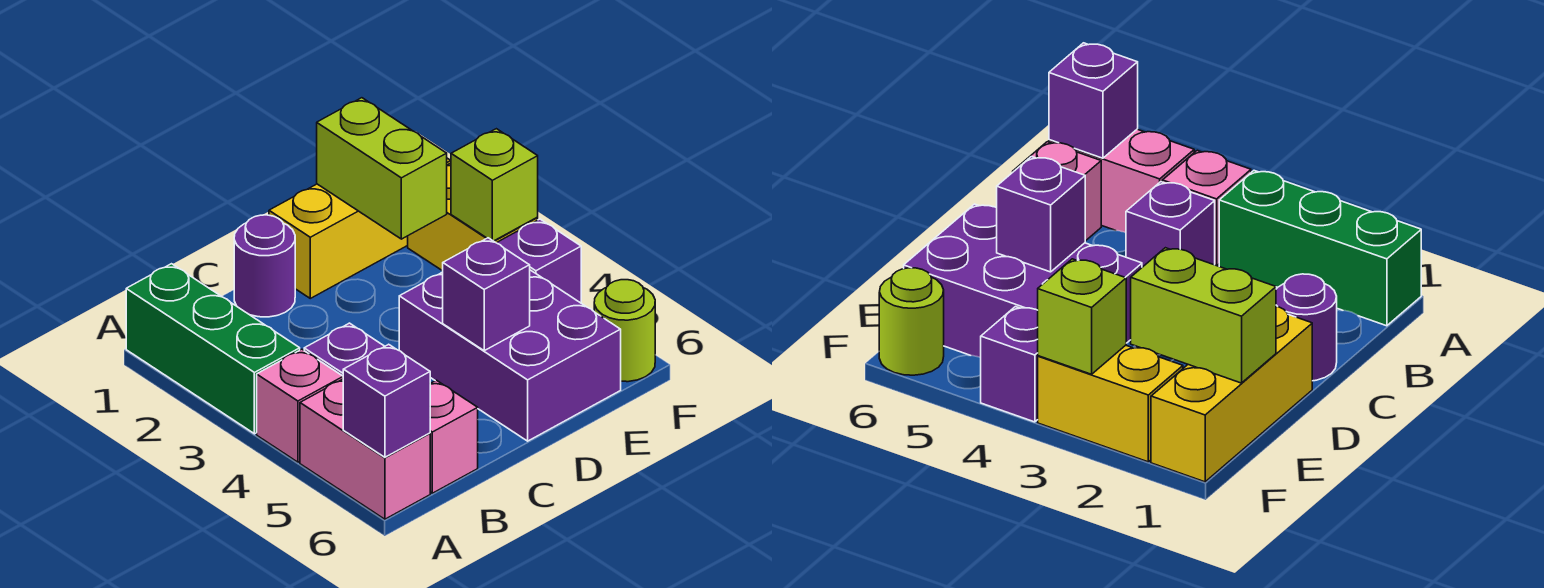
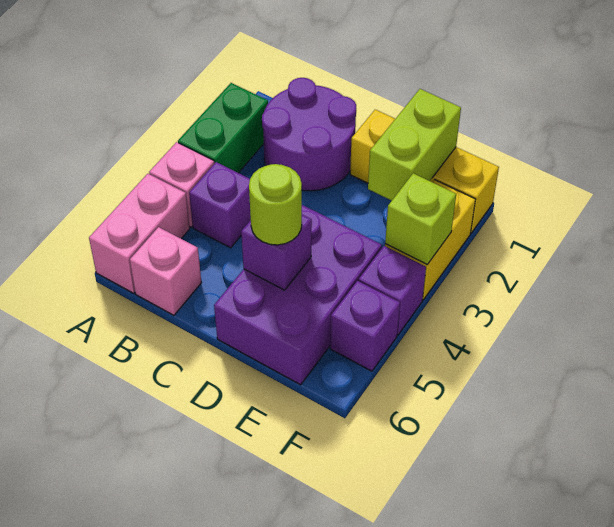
green 1x3 brick [126,264,300,434] -> green 1x2 brick [178,83,268,173]
purple 1x1 brick [343,344,430,457] -> purple 1x1 brick moved to [330,281,400,371]
purple 1x1 round brick [234,215,295,317] -> purple 2x2 round brick [262,78,356,191]
lime 1x1 round brick [594,280,655,382] -> lime 1x1 round brick moved to [249,164,302,245]

